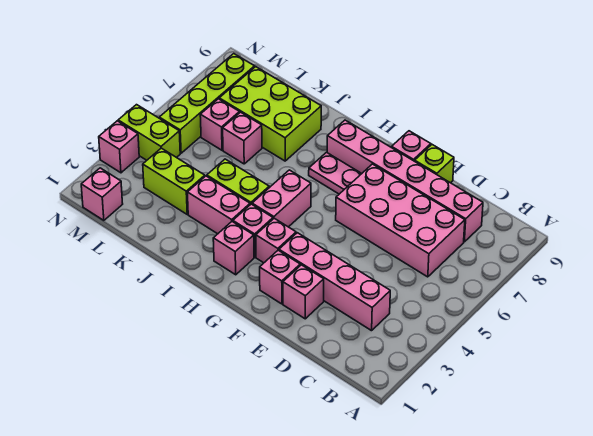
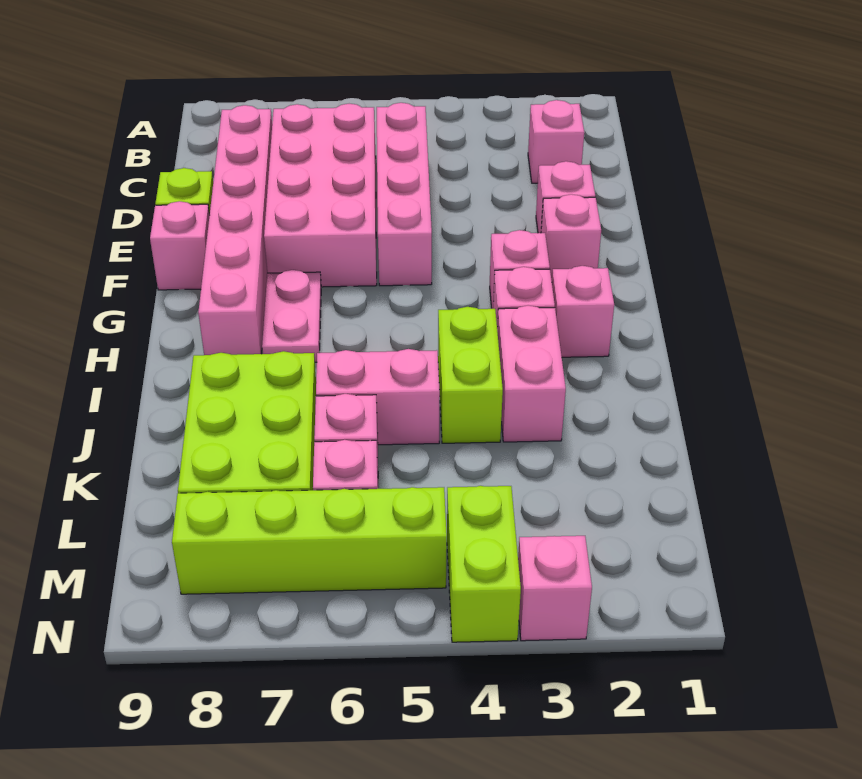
pink 1x4 brick [279,233,390,331] -> pink 1x4 brick moved to [377,103,432,286]
pink 1x2 brick [252,170,311,227] -> pink 1x2 brick moved to [316,349,440,445]
lime 1x2 brick [143,148,205,214] -> none
pink 1x1 brick [81,168,123,220] -> pink 1x1 brick moved to [528,100,584,183]

